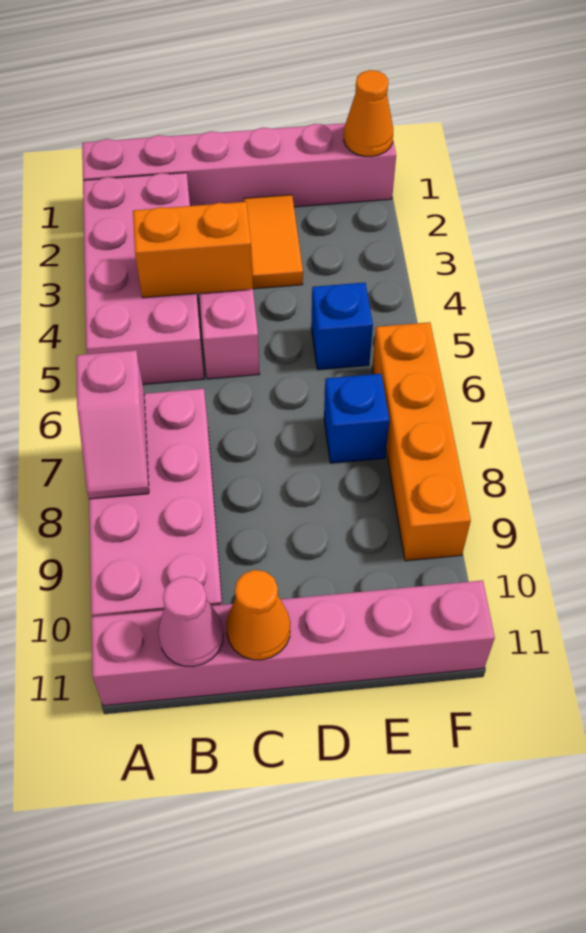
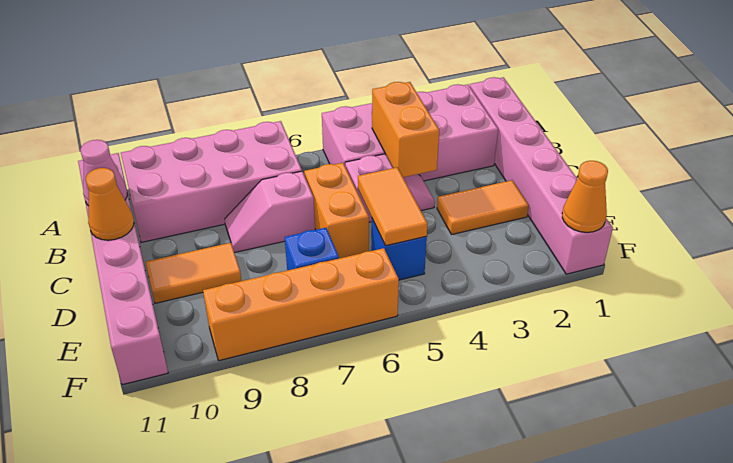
pink 1x2 slope [76,350,149,499] -> pink 1x2 slope moved to [225,171,315,253]
none -> orange 1x2 brick [304,163,369,258]
none -> orange 1x2 tile [358,168,428,246]
none -> orange 1x2 tile [146,243,241,303]

